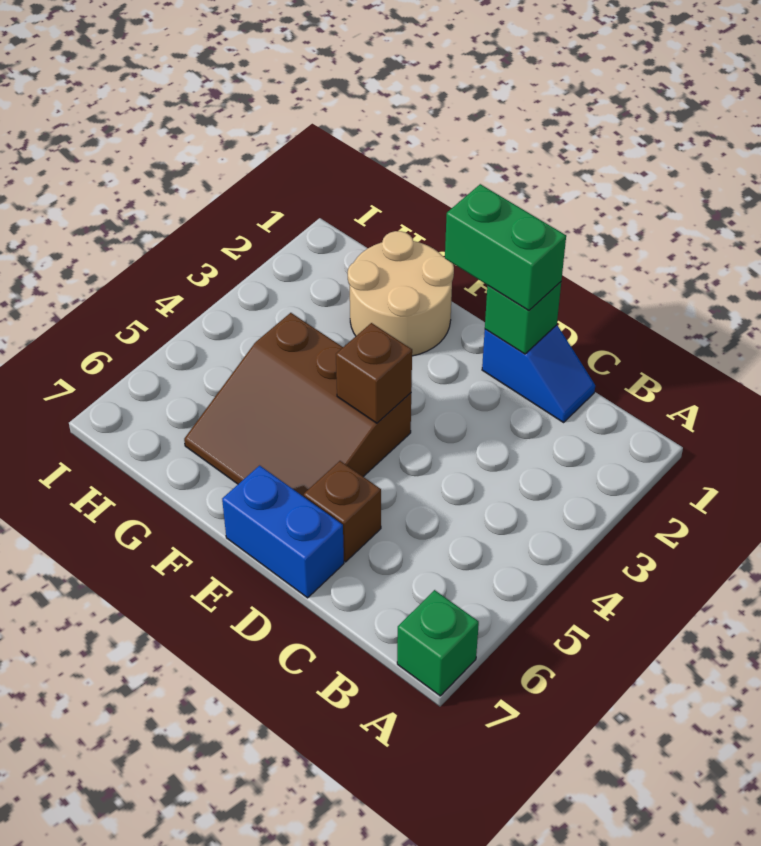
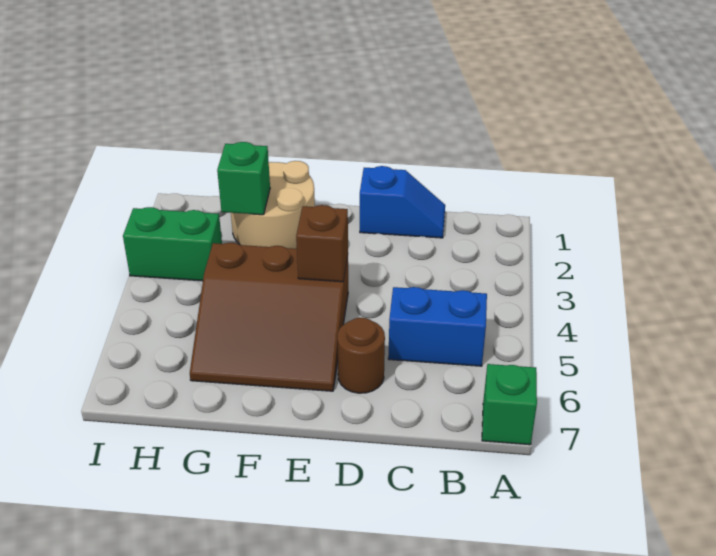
green 1x1 brick [485,282,561,354] -> green 1x1 brick moved to [217,142,270,215]
green 1x2 brick [445,184,566,311] -> green 1x2 brick moved to [123,207,222,281]
brown 1x1 brick [304,461,381,562] -> brown 1x1 round brick [337,318,385,393]
blue 1x2 brick [222,466,344,598] -> blue 1x2 brick moved to [388,287,487,366]

